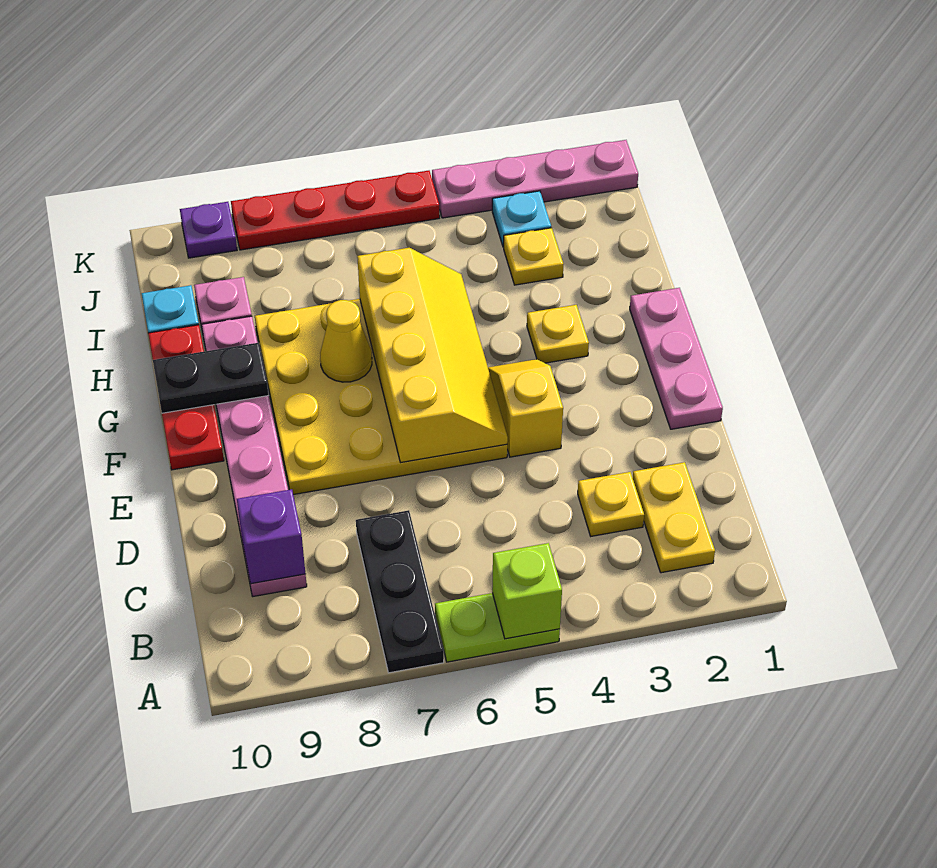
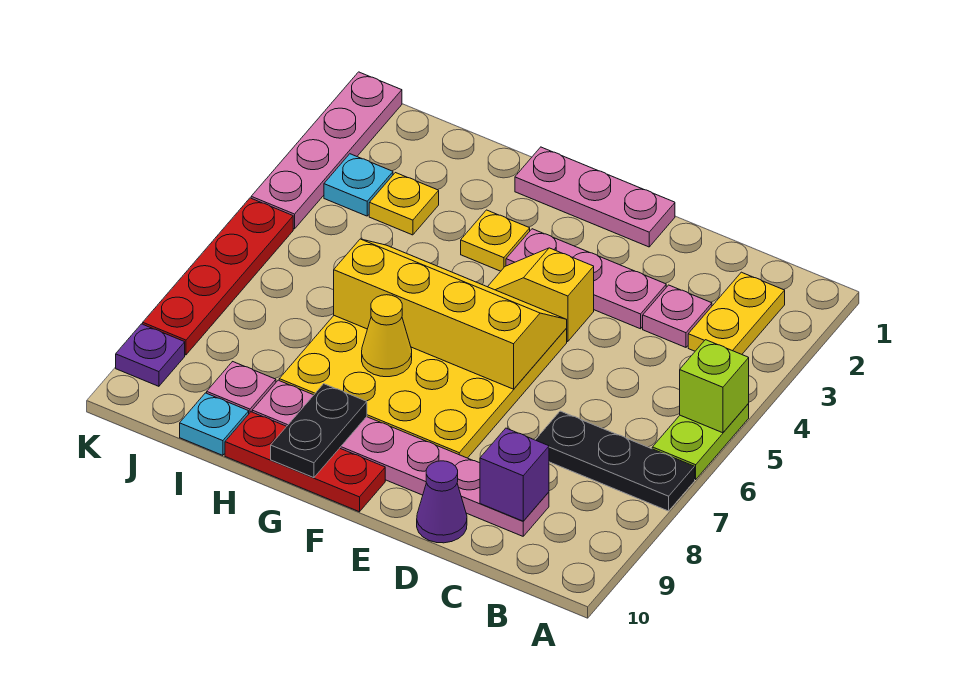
yellow 1x2 plate [633,462,715,573] -> yellow 1x2 plate turned to [688,272,785,354]
yellow 1x1 plate [578,472,644,536] -> pink 1x1 plate [643,285,712,347]
none -> pink 1x3 plate [506,229,666,329]
none -> purple 1x1 cone [417,461,467,543]

